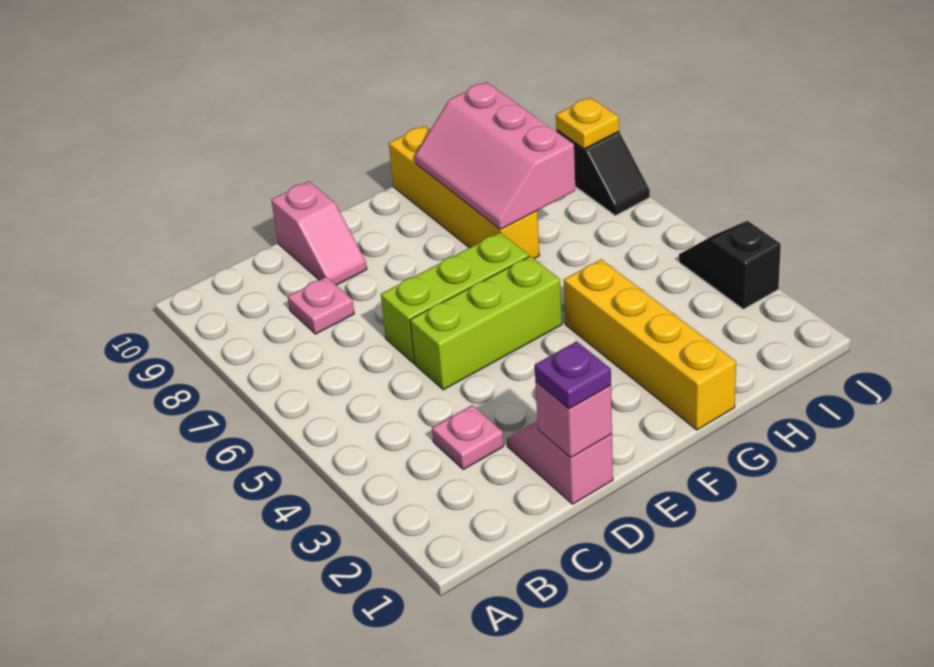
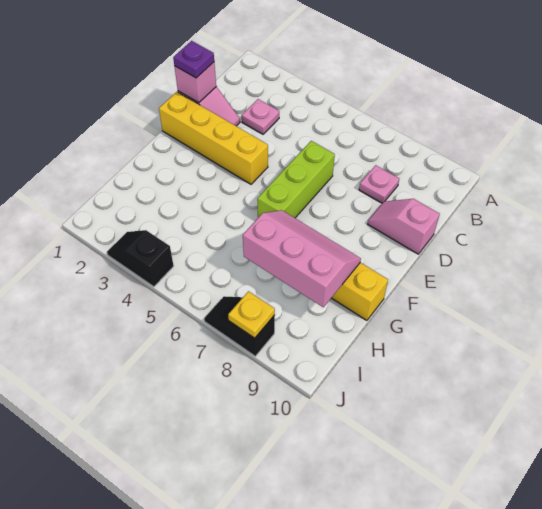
lime 1x3 brick [410,256,562,390] -> none
yellow 1x4 brick [564,259,736,430] -> yellow 1x4 brick moved to [159,92,268,184]
black 1x2 slope [679,221,781,309] -> black 1x2 slope turned to [107,230,174,287]

